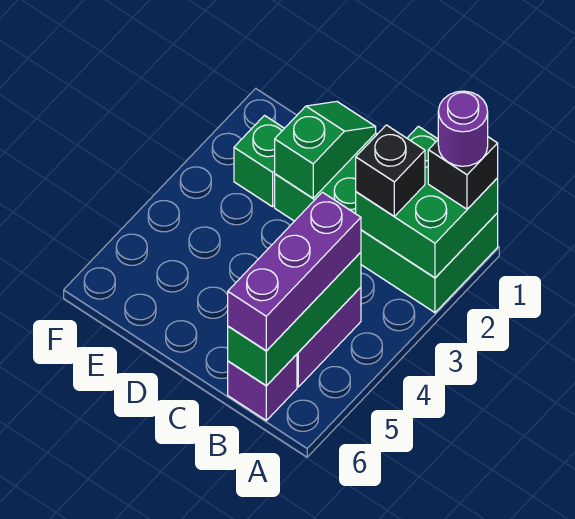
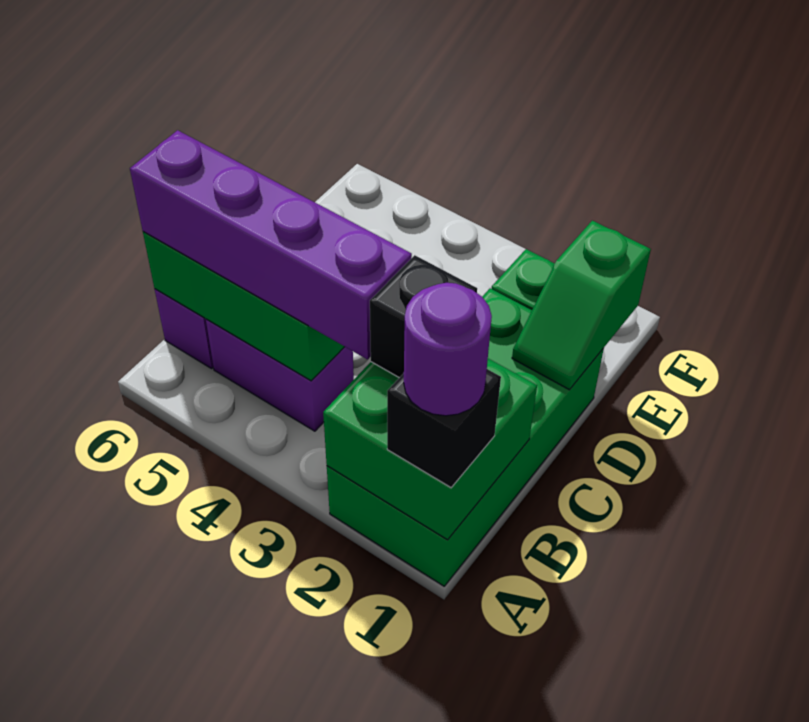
purple 1x3 brick [228,192,361,351] -> purple 1x4 brick [130,130,412,360]
green 1x2 slope [275,102,376,198] -> green 1x2 slope turned to [512,221,651,390]

